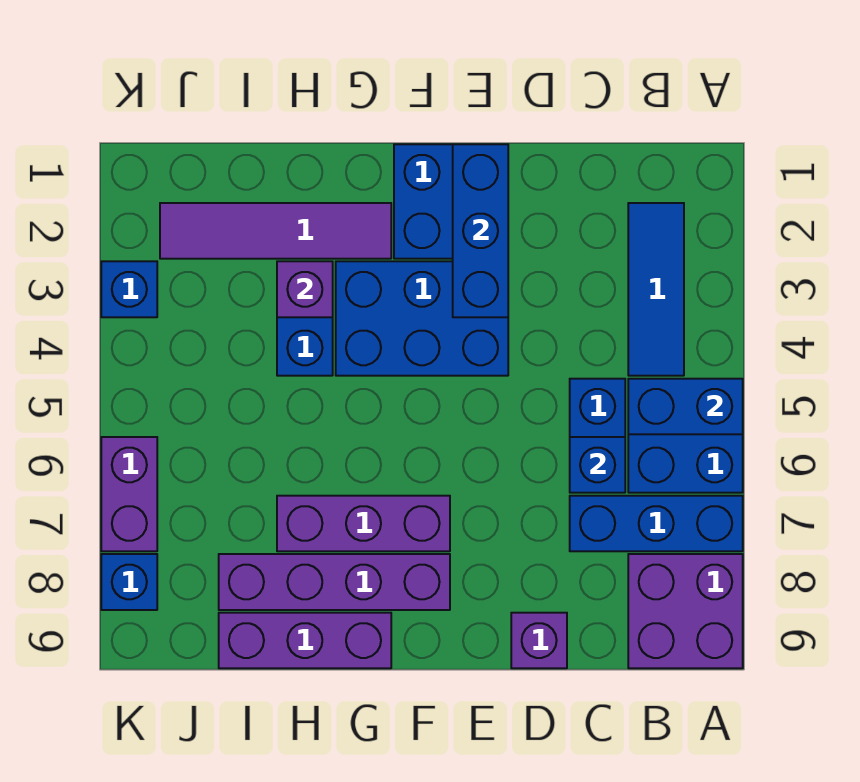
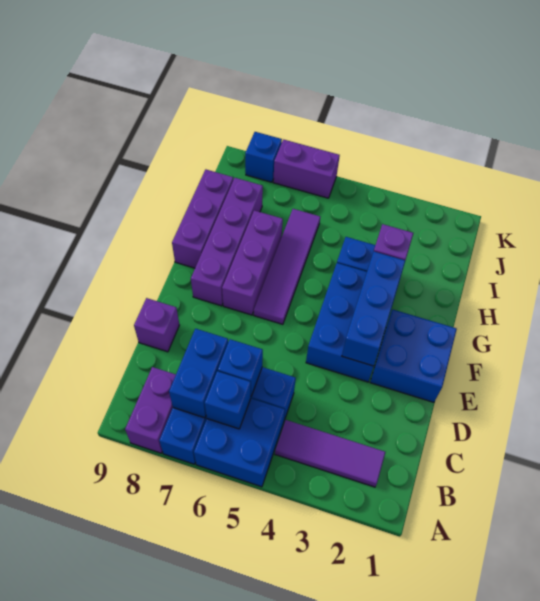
blue 1x2 brick [628,379,743,434] -> blue 1x2 brick moved to [169,329,228,418]
purple 2x2 brick [628,554,743,668] -> purple 1x2 brick [125,367,176,453]
blue 1x3 tile [628,203,684,376] -> purple 1x3 tile [275,420,385,487]
blue 1x3 brick [453,144,508,317] -> blue 1x3 brick turned to [342,252,405,366]
purple 1x4 tile [160,203,391,259] -> purple 1x4 tile moved to [254,209,320,324]
blue 1x1 brick [101,261,157,317] -> blue 1x1 brick moved to [205,371,251,429]

